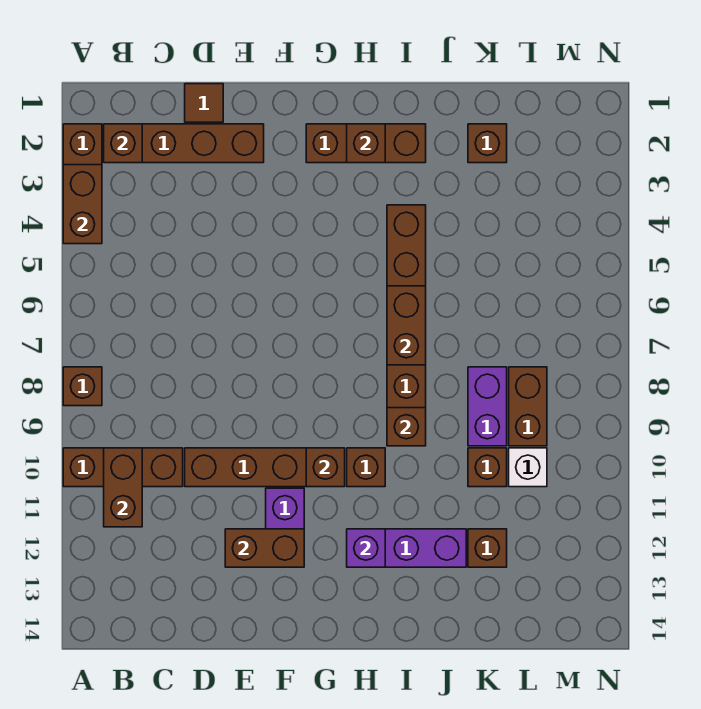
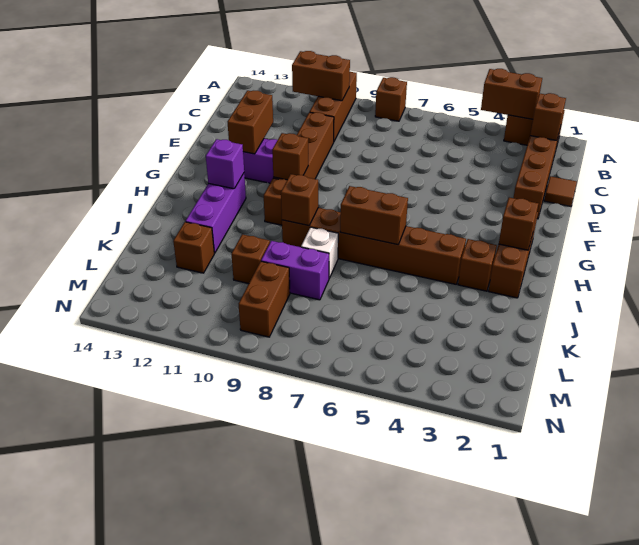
brown 1x1 brick [468,124,507,163] -> brown 1x1 brick moved to [458,239,497,291]
brown 1x2 brick [509,367,547,446] -> brown 1x2 brick turned to [239,261,290,337]
white 1x1 brick [509,448,547,487] -> white 1x1 brick moved to [301,227,338,278]

